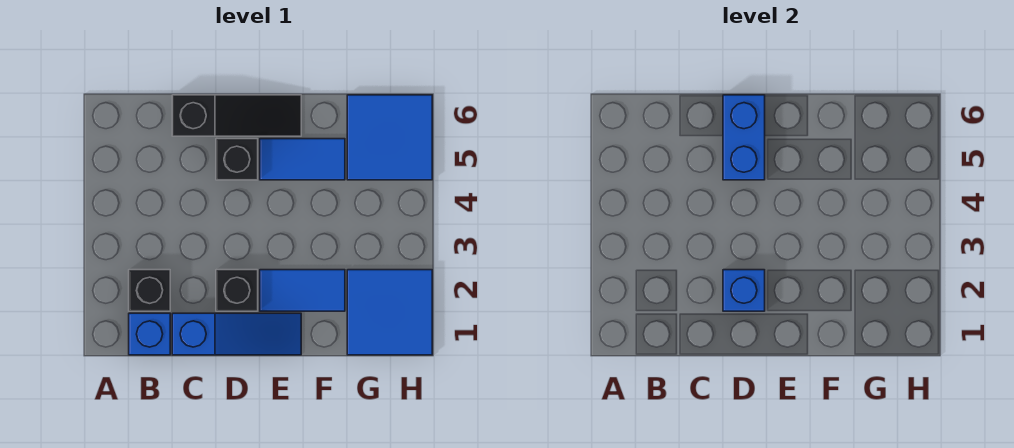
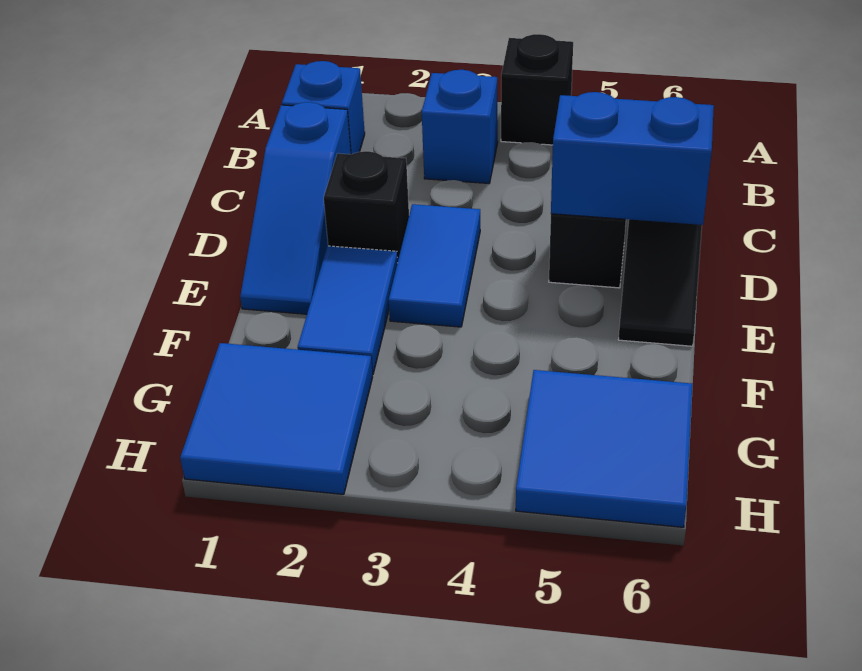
black 1x1 brick [129,270,170,311] -> black 1x1 brick moved to [501,34,573,145]
blue 1x1 brick [723,270,765,311] -> blue 1x1 brick moved to [422,70,498,183]
blue 1x2 tile [260,139,345,180] -> blue 1x2 tile moved to [389,204,480,327]

